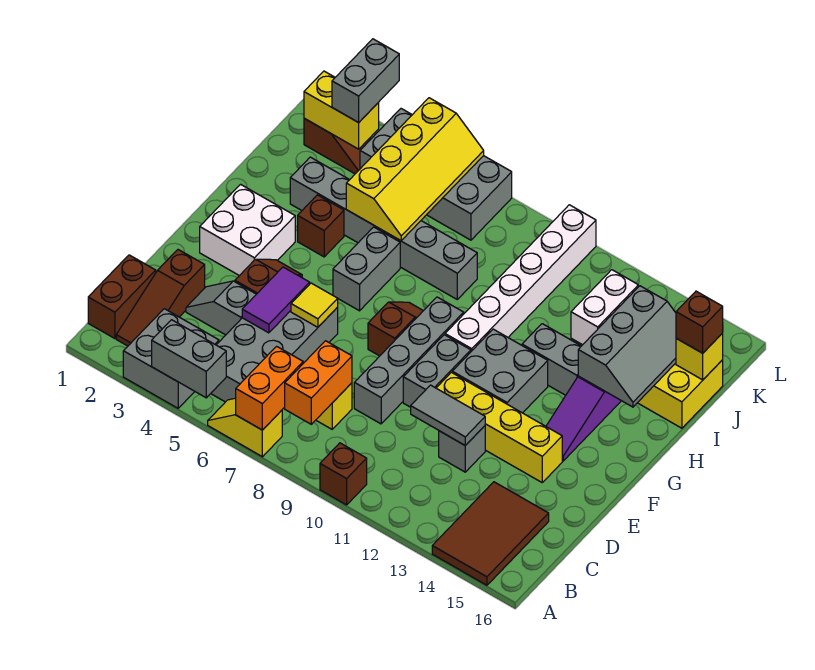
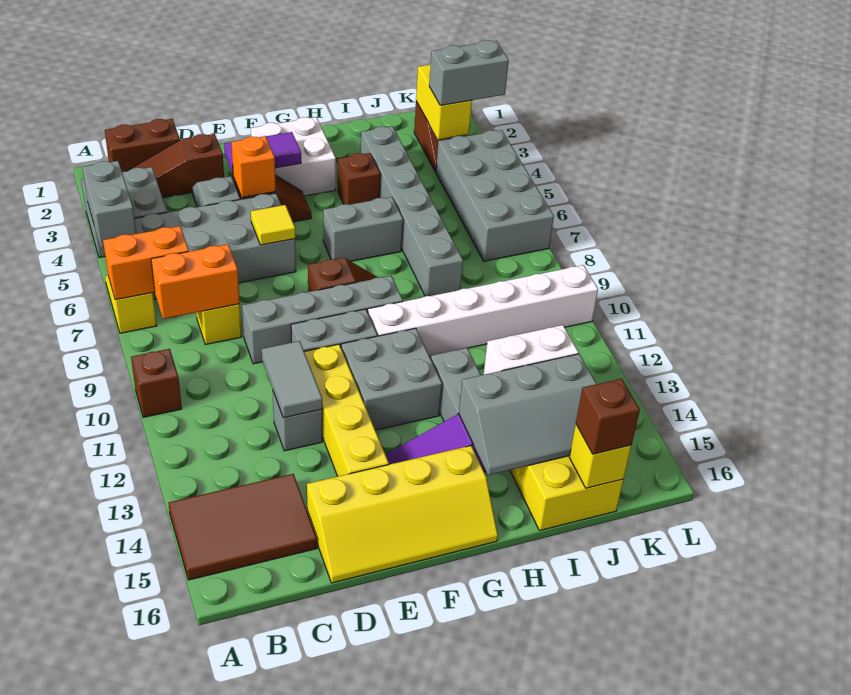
purple 1x2 tile [242,267,310,333] -> purple 1x2 tile moved to [224,132,301,174]
none -> orange 1x1 brick [231,136,276,198]
yellow 2x4 slope [346,98,484,241] -> yellow 2x4 slope moved to [307,446,498,583]

